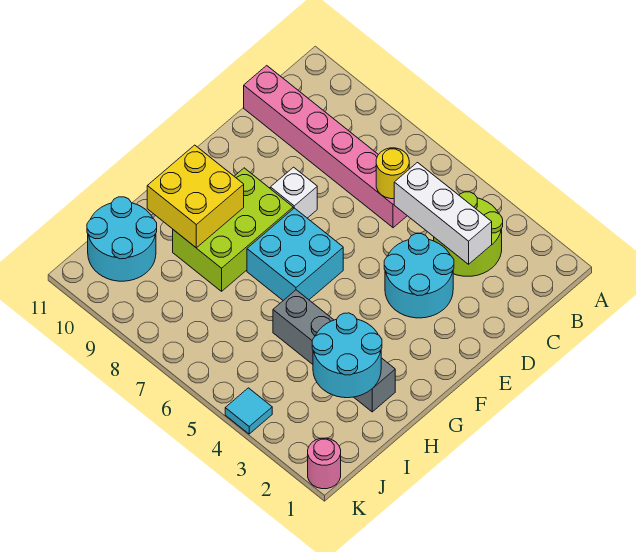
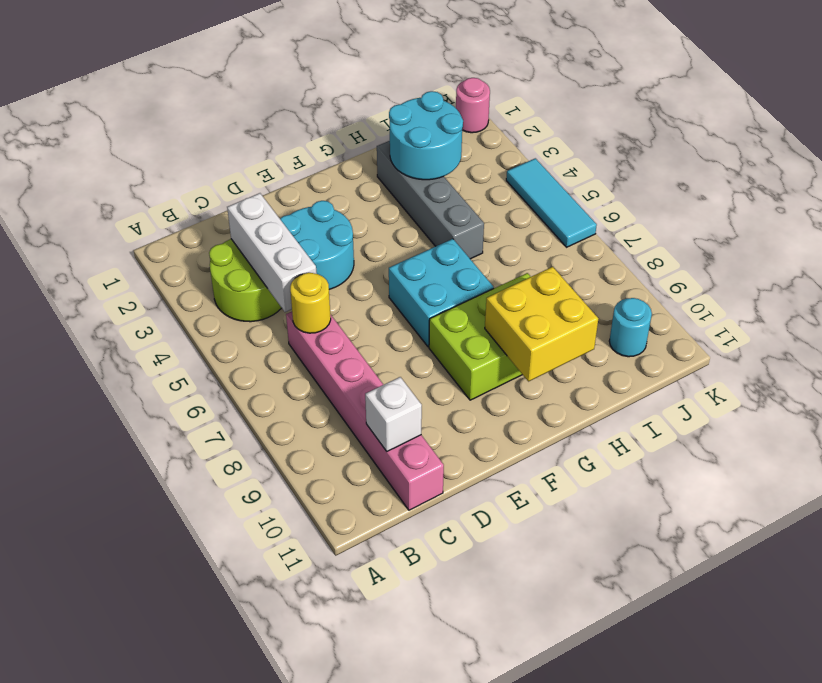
white 1x1 brick [270,167,317,218] -> white 1x1 brick moved to [365,377,422,451]
cyan 2x2 round brick [87,197,157,281] -> cyan 1x1 round brick [609,298,652,357]
cyan 1x1 tile [225,388,272,434] -> cyan 1x3 tile [506,158,597,247]

